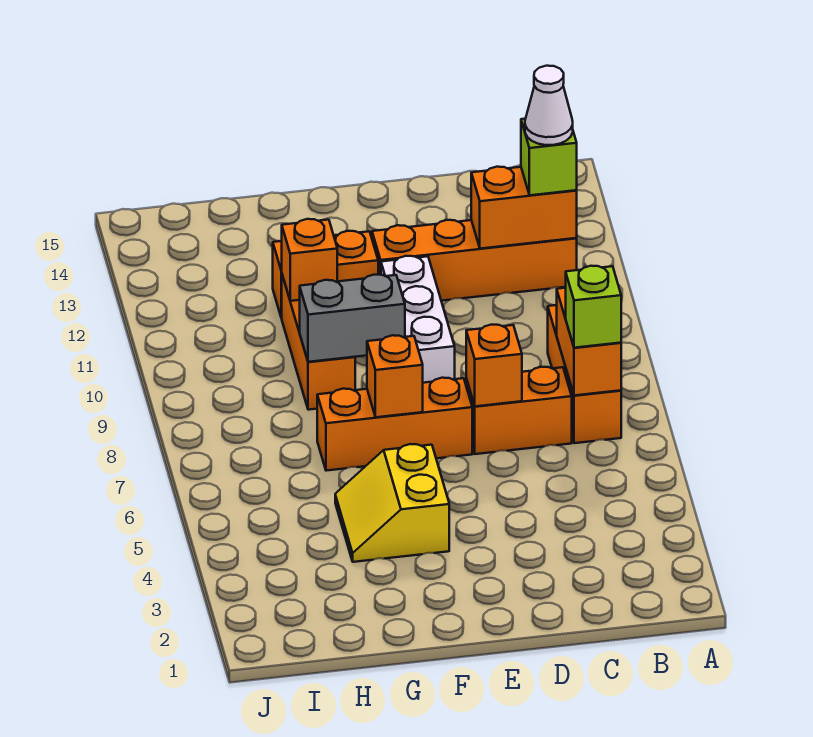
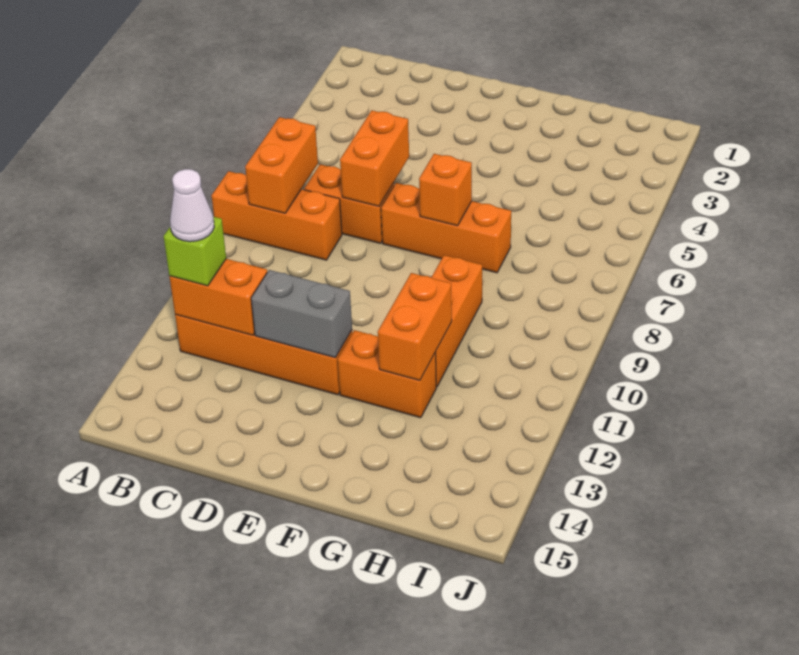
orange 1x3 brick [548,305,621,443] -> orange 1x3 brick turned to [211,171,342,260]
lime 1x1 brick [566,266,621,348] -> none
orange 1x1 brick [466,325,522,406] -> orange 1x2 brick [340,111,409,206]
white 1x3 brick [381,256,455,383] -> none
yellow 2x2 slope [335,444,449,562] -> none
grey 1x2 brick [300,275,405,362] -> grey 1x2 brick moved to [251,270,352,358]
orange 1x1 brick [282,219,337,301] -> orange 1x2 brick [378,273,452,381]

